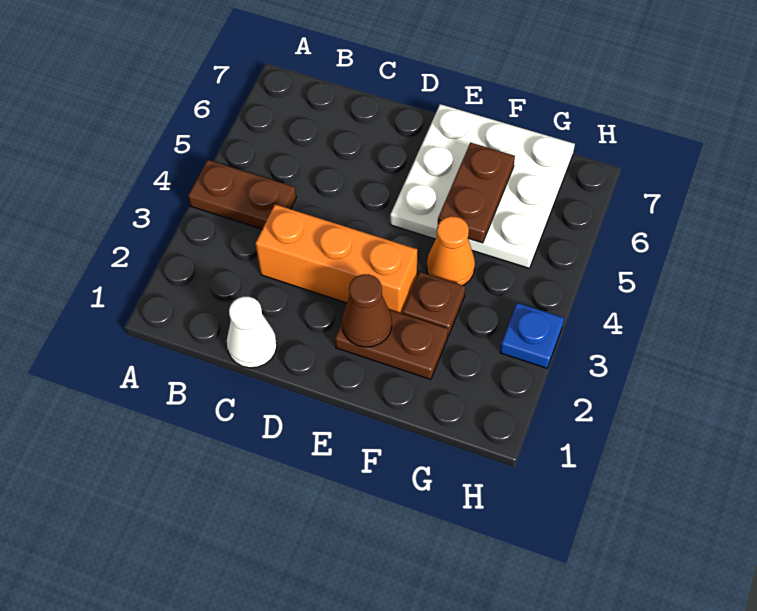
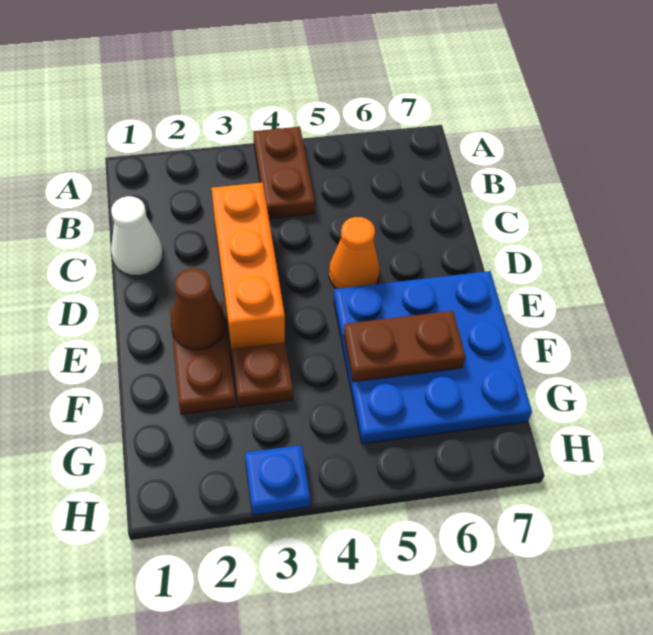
white 3x3 plate [390,104,575,268] -> blue 3x3 plate [334,271,532,444]
orange 1x1 cone [427,216,475,285] -> orange 1x1 cone moved to [329,217,379,289]

